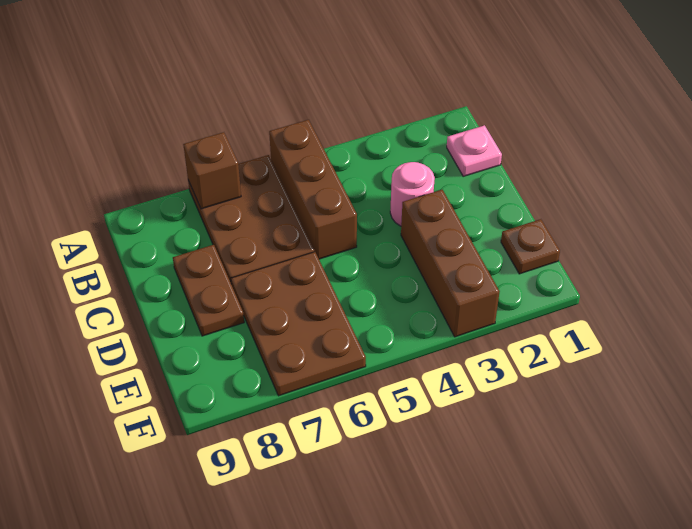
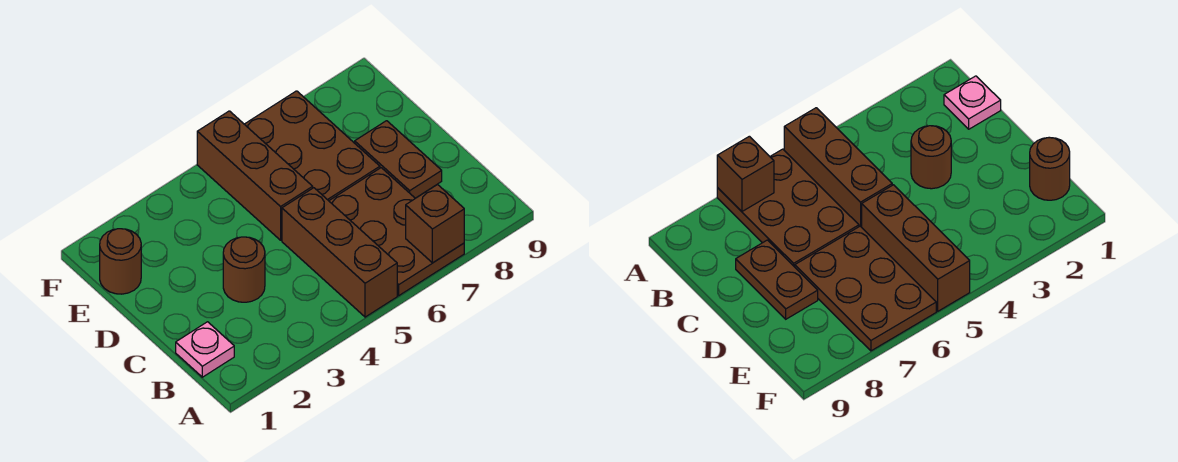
pink 1x1 round brick [390,162,435,226] -> brown 1x1 round brick [223,237,265,302]
brown 1x3 brick [401,190,500,337] -> brown 1x3 brick moved to [197,111,313,240]
brown 1x1 plate [501,219,560,274] -> brown 1x1 round brick [100,229,141,294]

